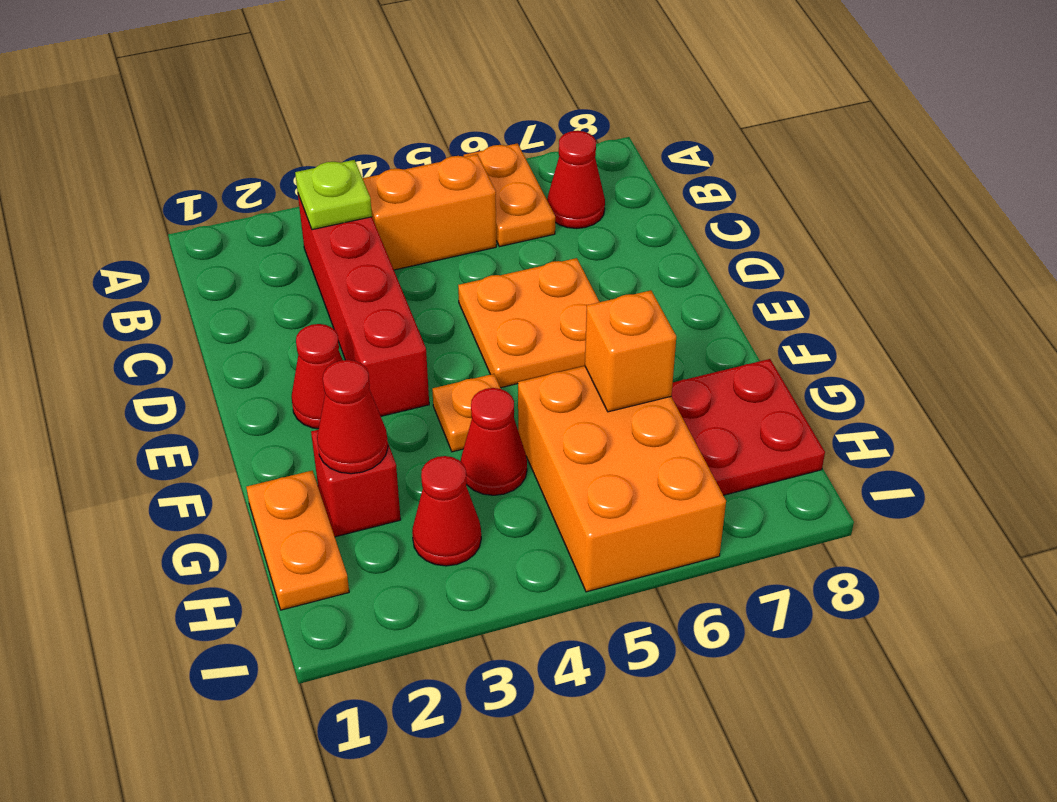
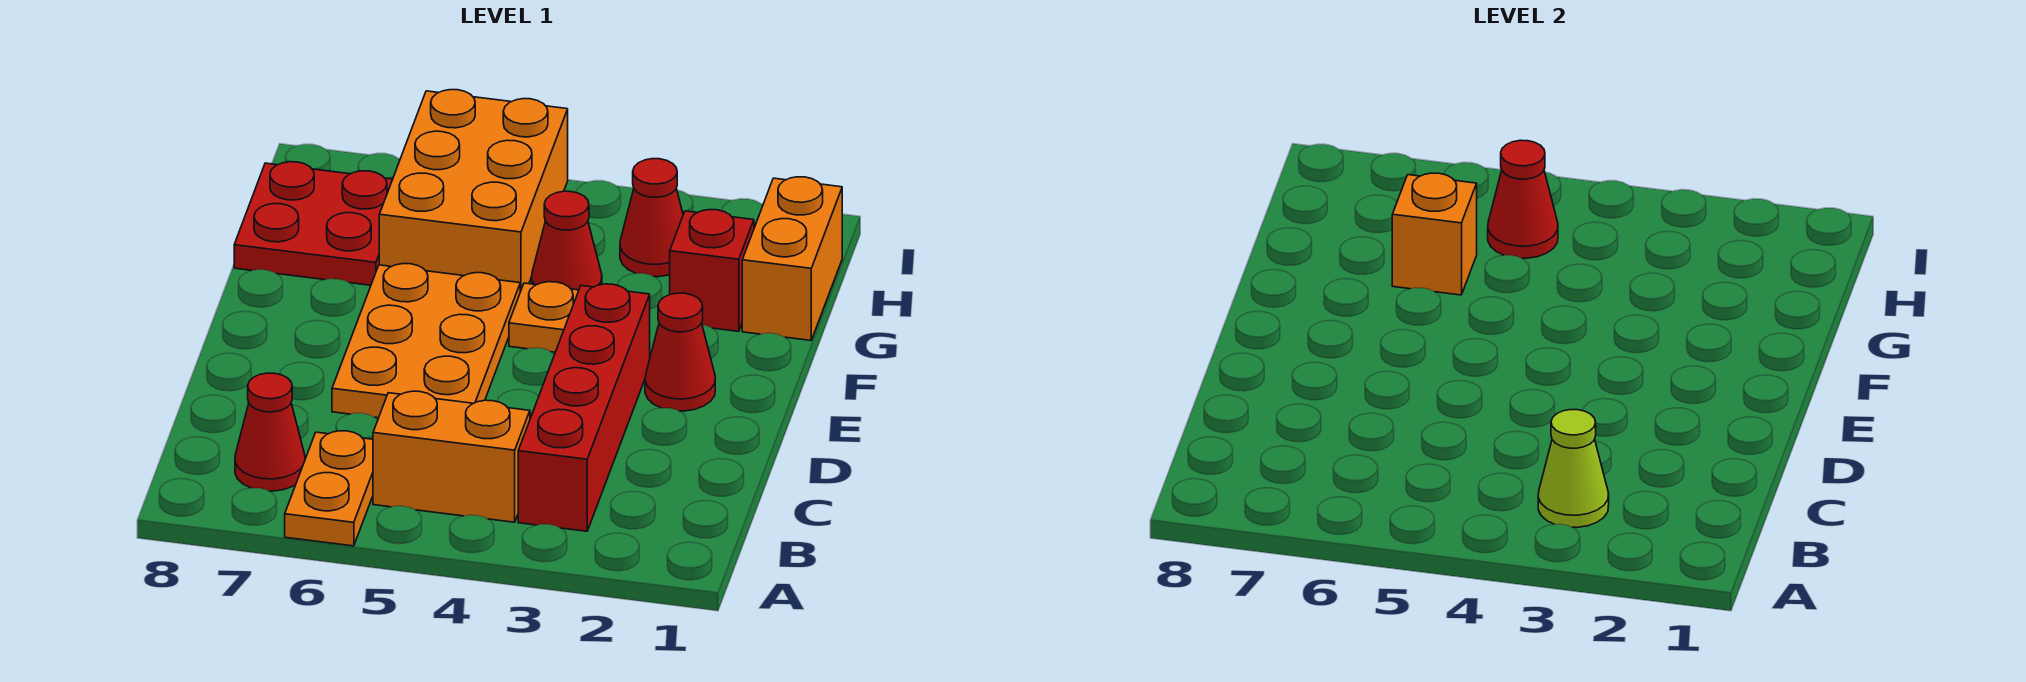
lime 1x1 plate [295,160,372,230] -> lime 1x1 cone [1538,410,1609,528]
orange 2x2 plate [458,258,599,388] -> orange 2x3 plate [332,264,520,418]
orange 1x2 plate [246,471,349,610] -> orange 1x2 brick [742,177,842,340]
red 1x1 cone [317,360,388,474] -> red 1x1 cone moved to [1488,140,1558,258]

